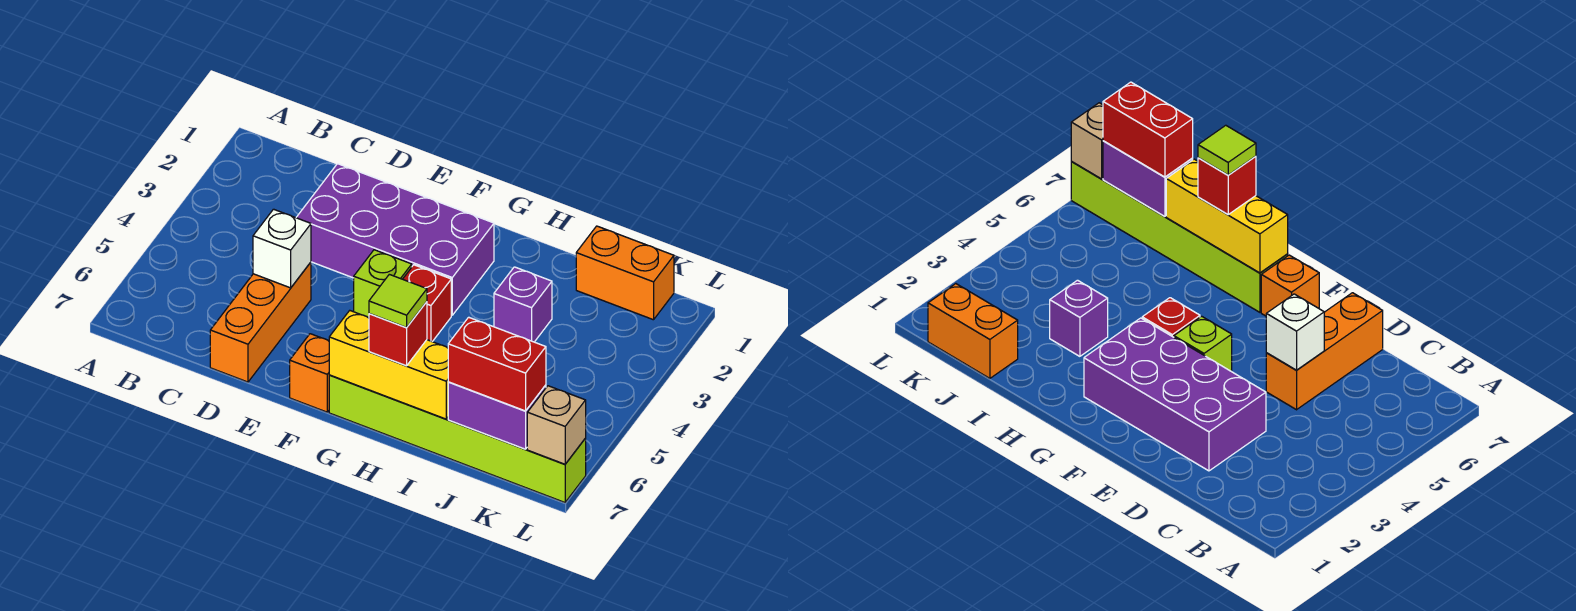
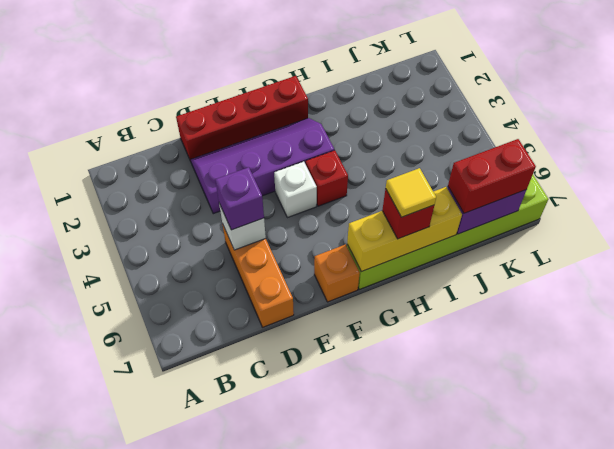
none -> red 1x4 brick [176,76,308,160]
purple 2x4 brick [296,164,494,315] -> purple 2x4 slope [190,118,334,214]
lime 1x1 brick [354,250,412,317] -> white 1x1 brick [274,162,317,218]
lime 1x1 tile [369,274,427,327] -> yellow 1x1 tile [386,168,436,217]
purple 1x1 brick [494,267,552,342] -> purple 1x1 brick moved to [215,167,264,230]
orange 1x2 brick [576,226,674,320] -> none
tan 1x1 brick [527,386,586,464] -> none

